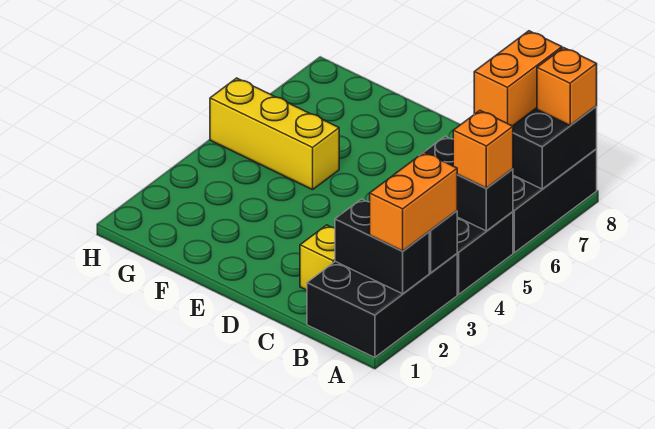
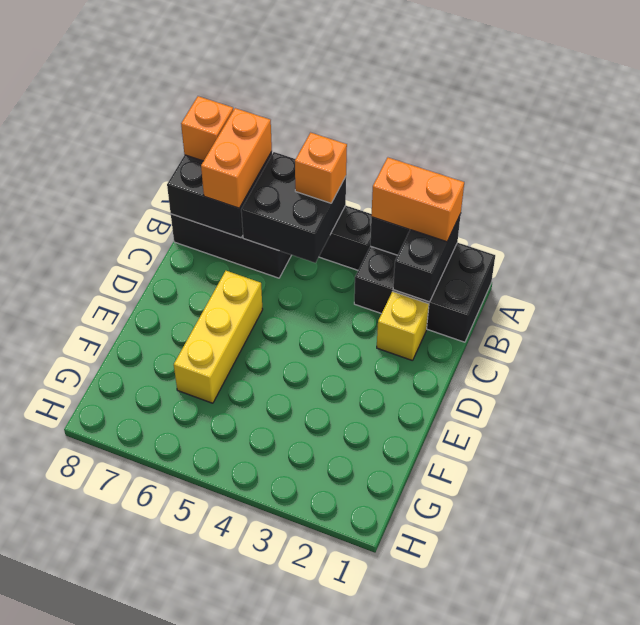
black 1x2 brick [425,136,513,231] -> black 2x2 brick [241,152,346,263]
orange 1x2 brick [474,31,562,126] -> orange 1x2 brick turned to [201,108,272,208]
yellow 1x3 brick [210,78,339,190] -> yellow 1x3 brick moved to [174,271,263,403]

